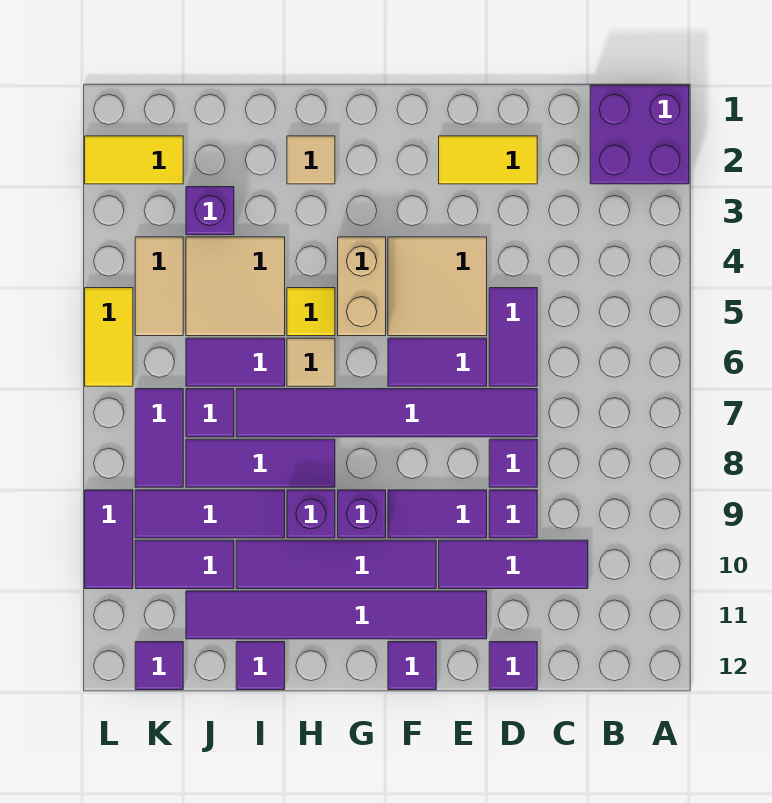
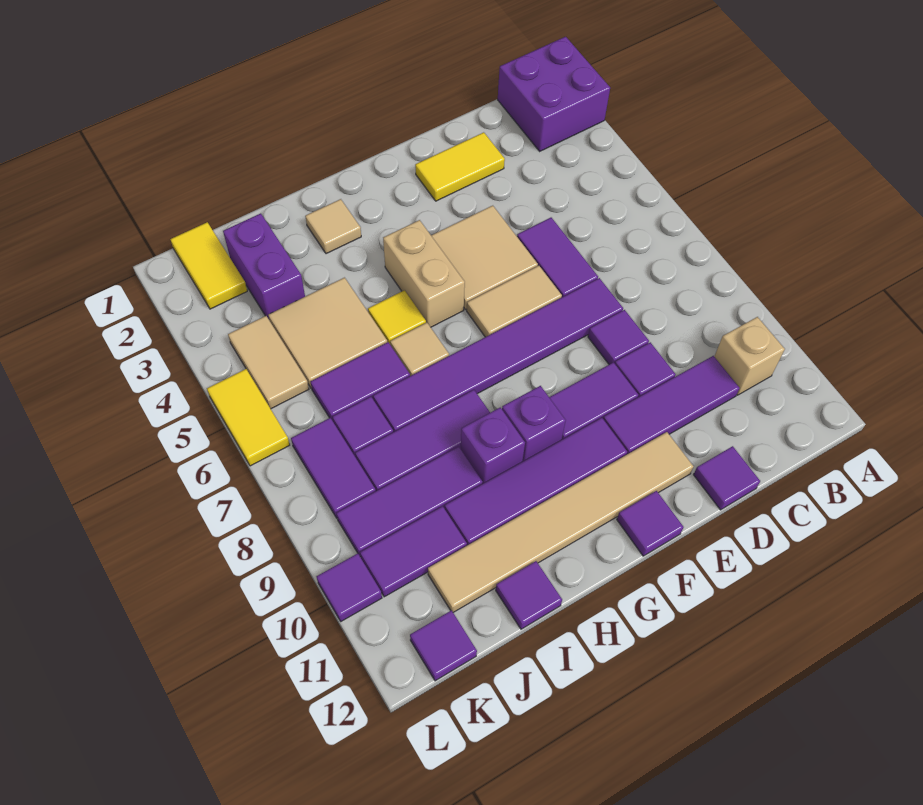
none -> tan 1x1 brick [714,317,785,395]
purple 1x2 tile [388,338,487,386] -> tan 1x2 tile [467,266,562,337]
purple 1x6 tile [186,591,487,639] -> tan 1x6 tile [428,432,693,612]
purple 1x1 brick [186,187,234,235] -> purple 1x2 brick [223,213,305,319]
yellow 1x2 tile [85,136,183,184] -> yellow 1x2 tile turned to [170,222,247,309]
purple 1x2 tile [85,490,133,589] -> purple 1x1 tile [316,554,382,621]

